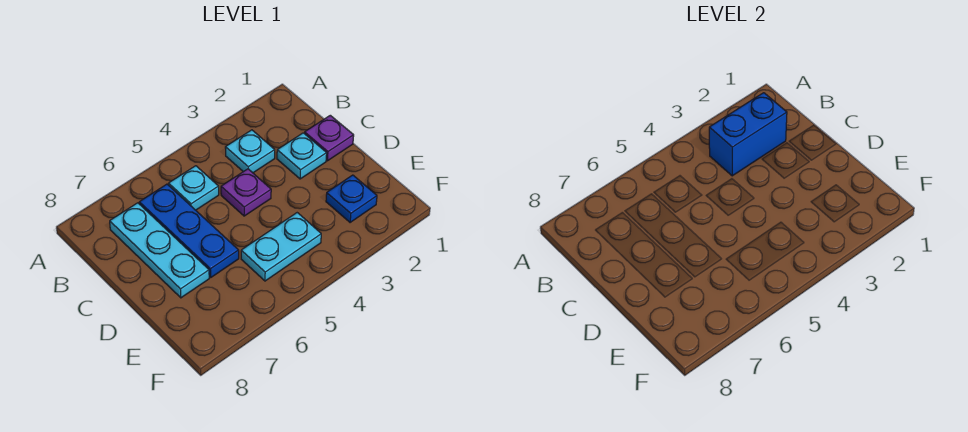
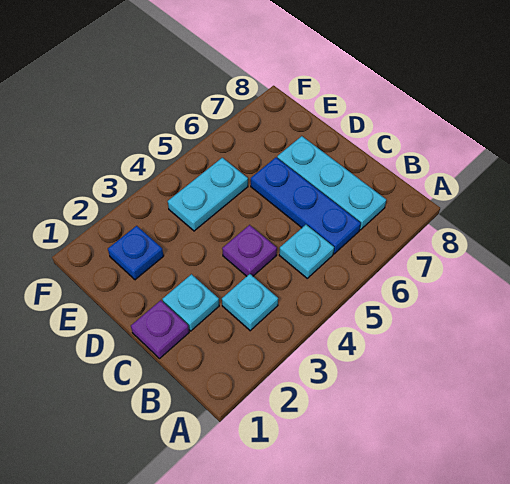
blue 1x2 brick [709,93,787,176] -> none

